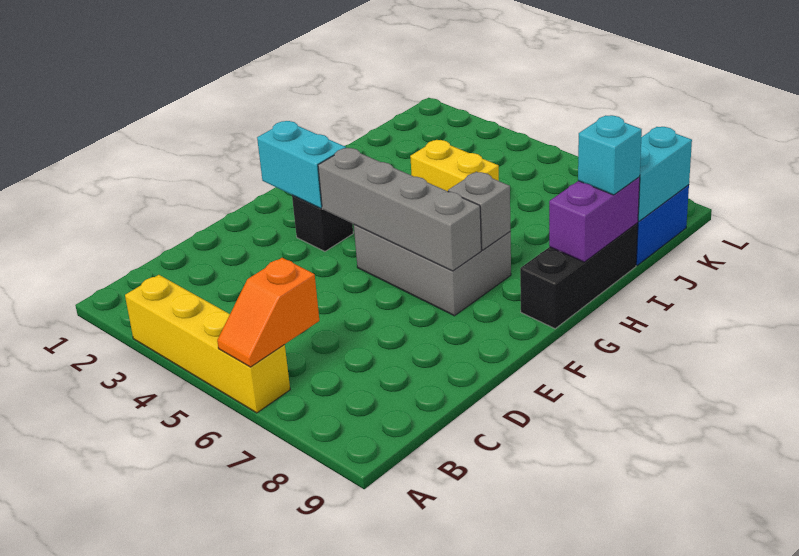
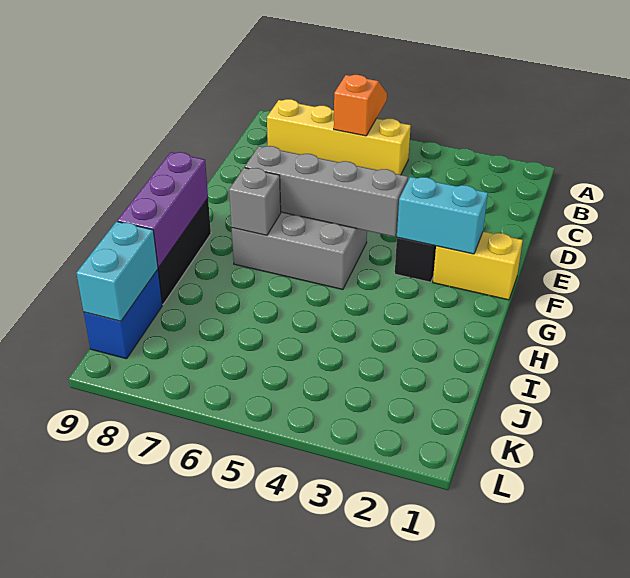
yellow 1x4 brick [125,275,290,413] -> yellow 1x4 brick moved to [267,99,411,175]
purple 1x2 brick [549,177,640,262] -> purple 1x3 brick [117,152,208,267]
yellow 1x2 brick [410,140,499,191] -> yellow 1x2 brick moved to [433,231,523,300]
cyan 1x1 brick [578,115,642,195] -> none

